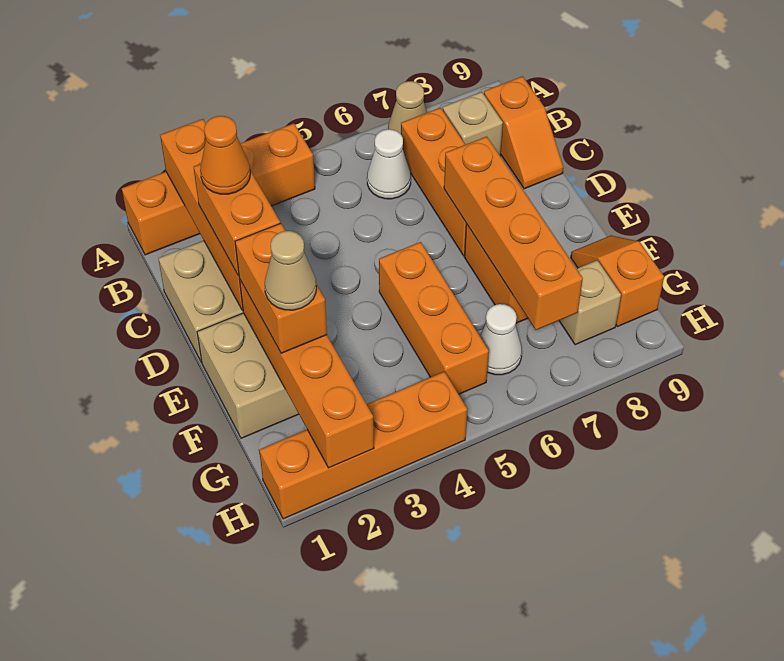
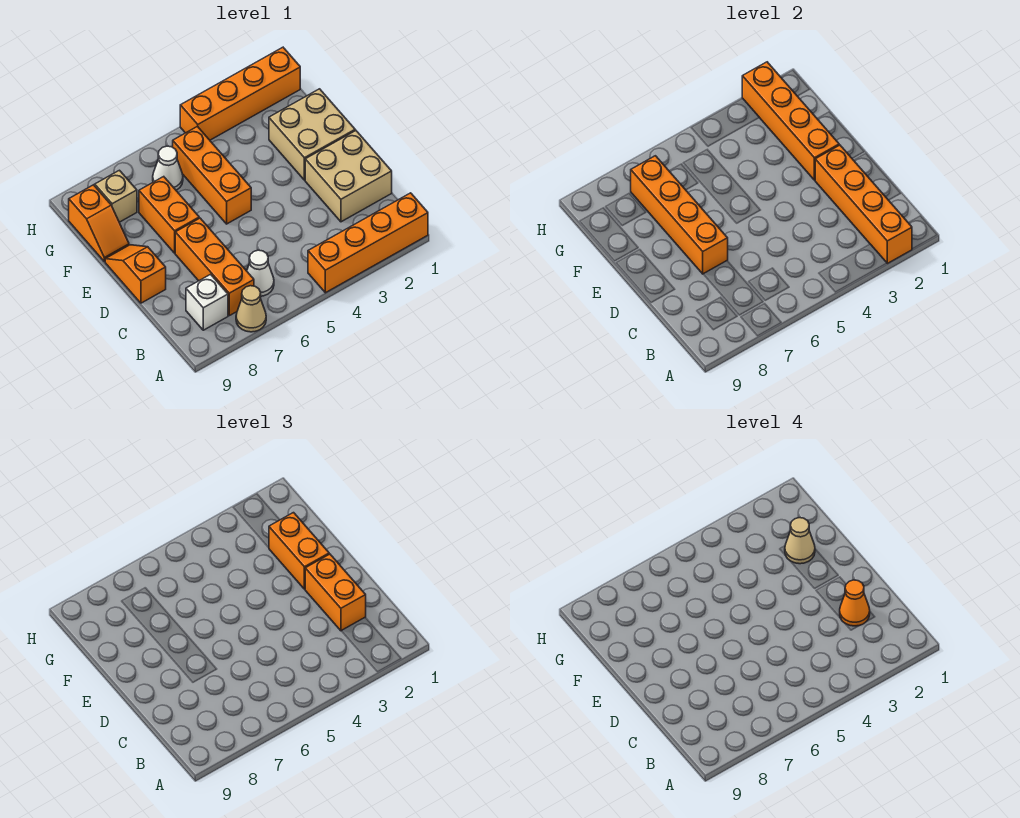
tan 1x1 brick [443,92,503,155] -> white 1x1 brick [186,274,228,330]
orange 1x2 slope [484,76,563,189] -> orange 1x2 slope moved to [105,245,166,303]

